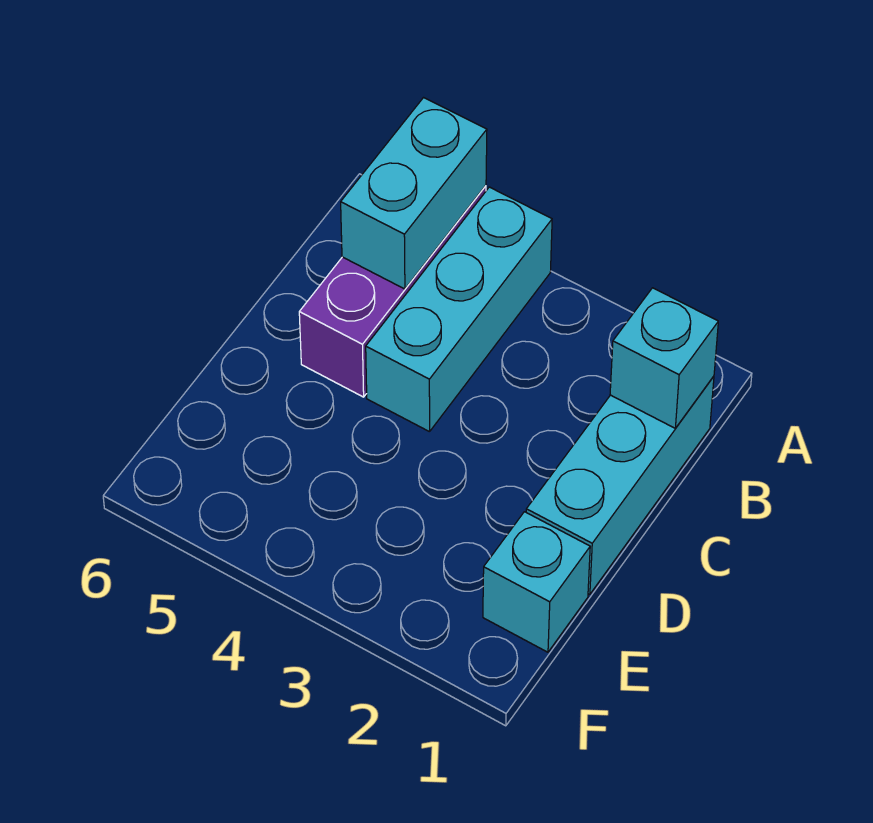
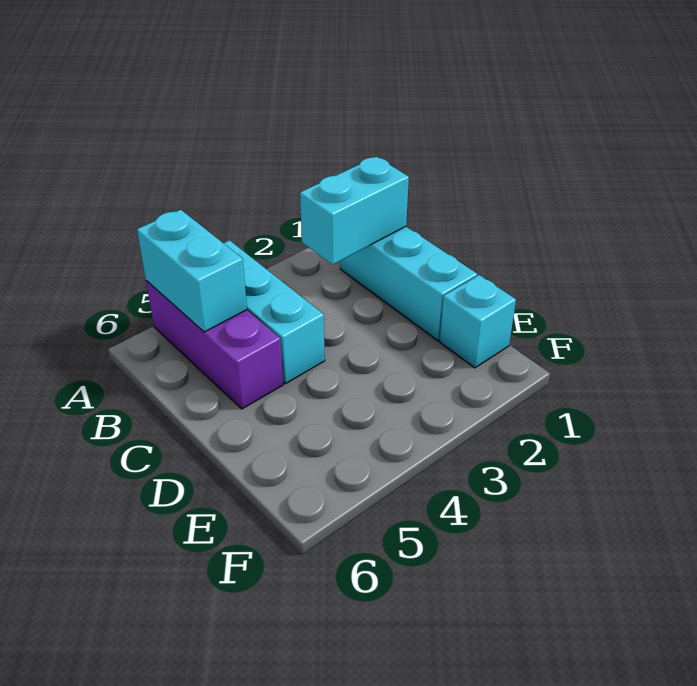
cyan 1x1 brick [610,288,718,428] -> cyan 1x2 brick [300,157,409,265]

